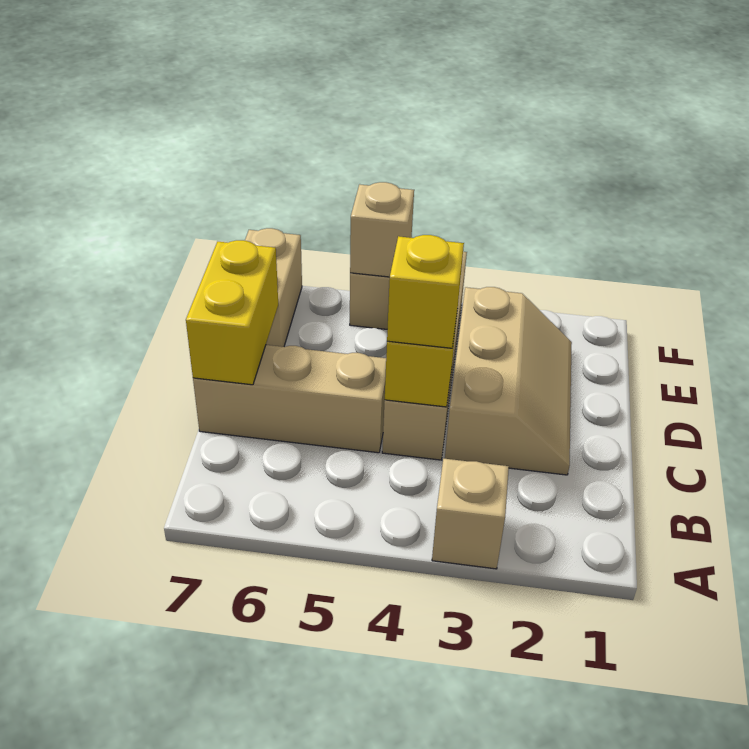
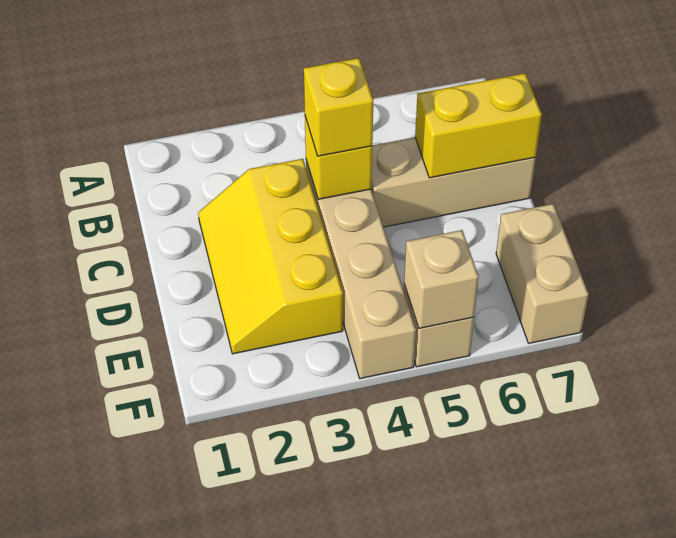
tan 1x1 brick [432,459,509,569] -> none
tan 2x3 slope [445,287,572,475] -> yellow 2x3 slope [198,159,343,354]
yellow 1x2 brick [186,240,278,385] -> yellow 1x2 brick turned to [415,73,542,178]

